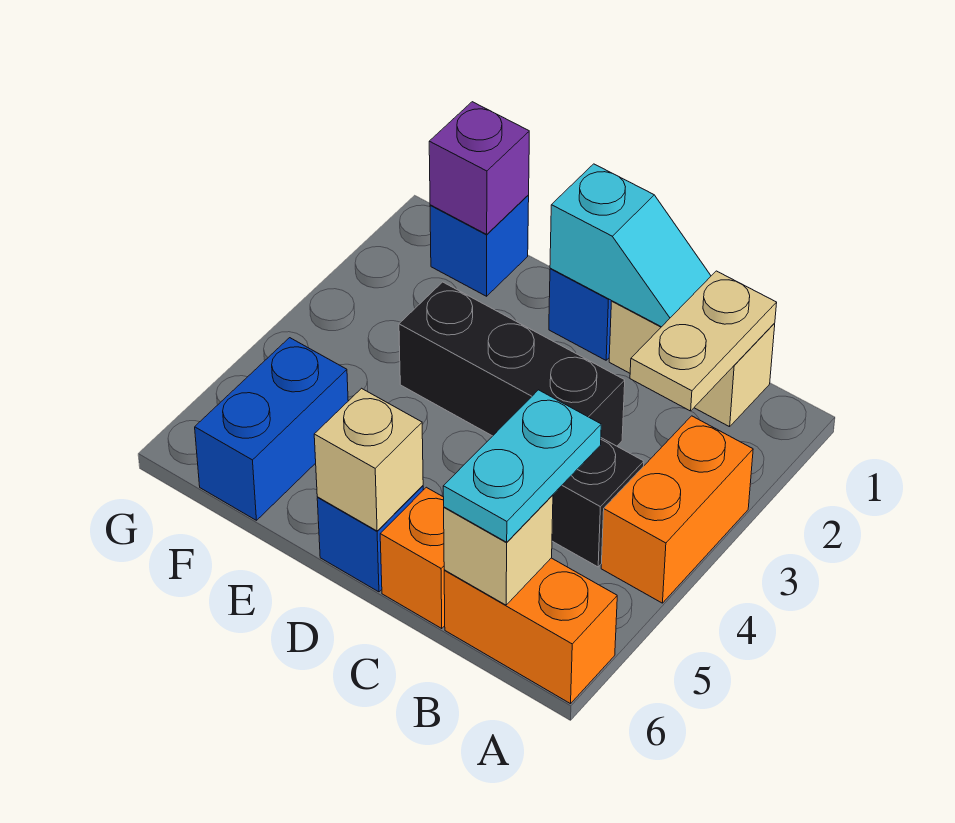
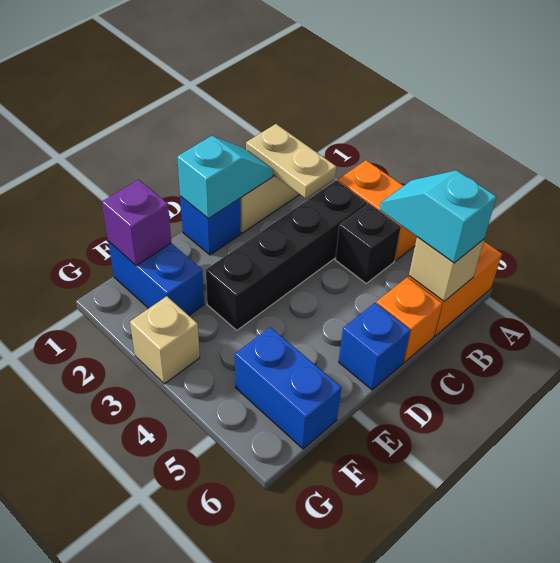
cyan 1x2 plate [443,390,601,542] -> cyan 1x2 slope [380,170,496,263]
black 1x3 brick [399,282,625,446] -> black 1x4 brick [206,180,367,330]
tan 1x1 brick [314,388,423,531] -> tan 1x1 brick moved to [130,296,200,384]
blue 1x1 brick [430,195,529,296] -> blue 1x2 brick [108,242,204,315]

